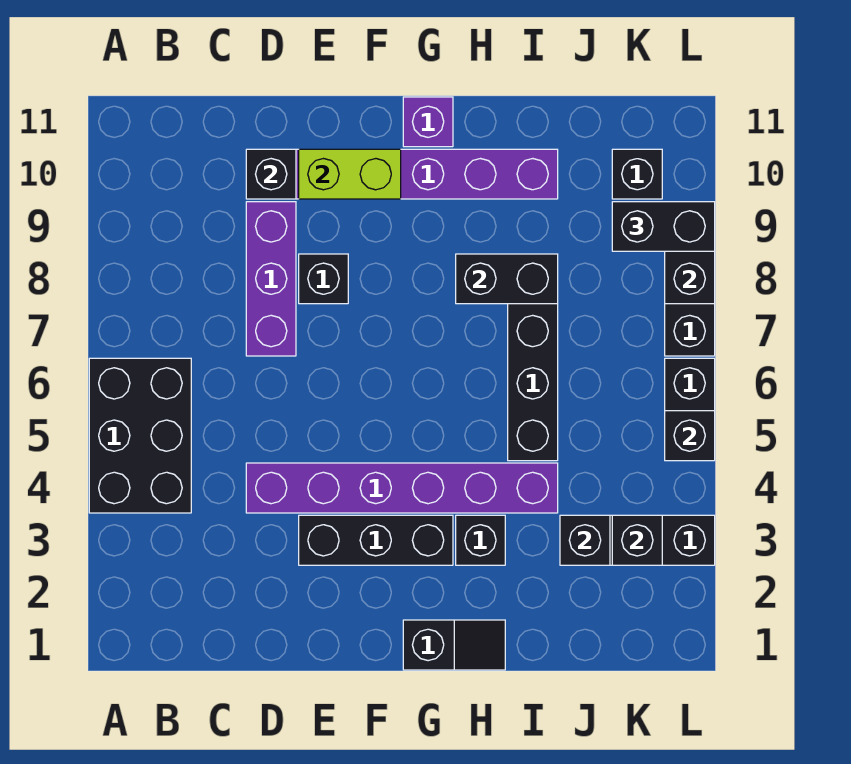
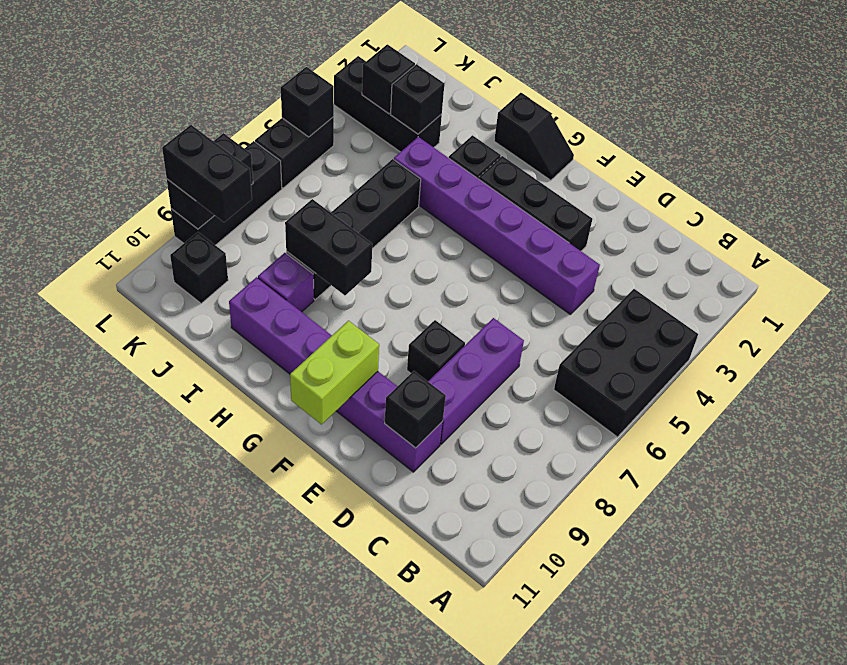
lime 1x2 brick [299,149,401,199] -> lime 1x2 brick turned to [290,321,379,424]
black 1x2 slope [403,620,505,670] -> black 1x2 slope turned to [494,93,574,180]
purple 1x1 brick [403,97,453,147] -> purple 1x1 brick moved to [258,253,314,312]

